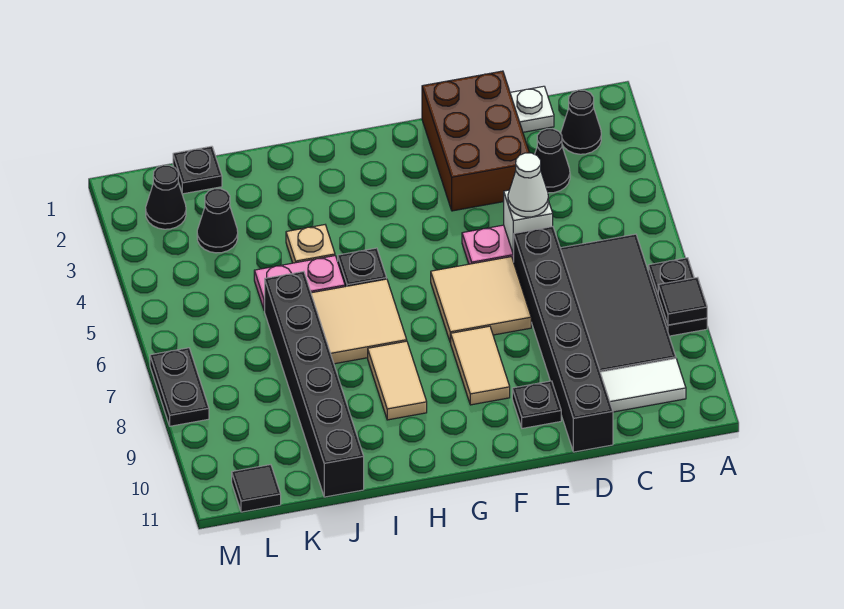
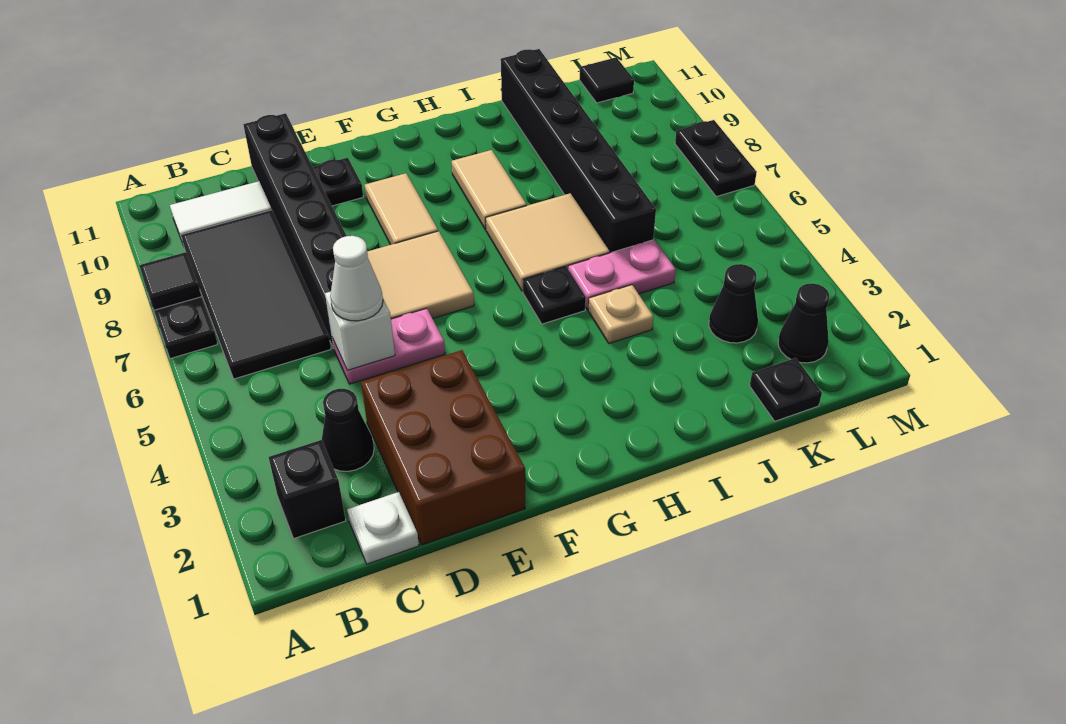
black 1x1 cone [561,90,601,154] -> black 1x1 brick [269,440,346,539]

